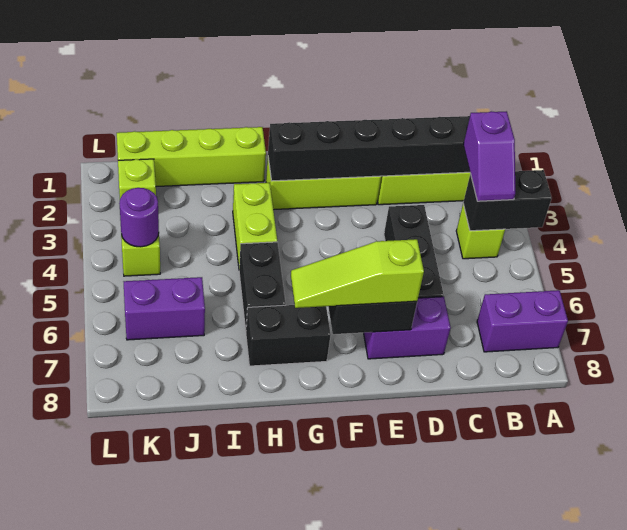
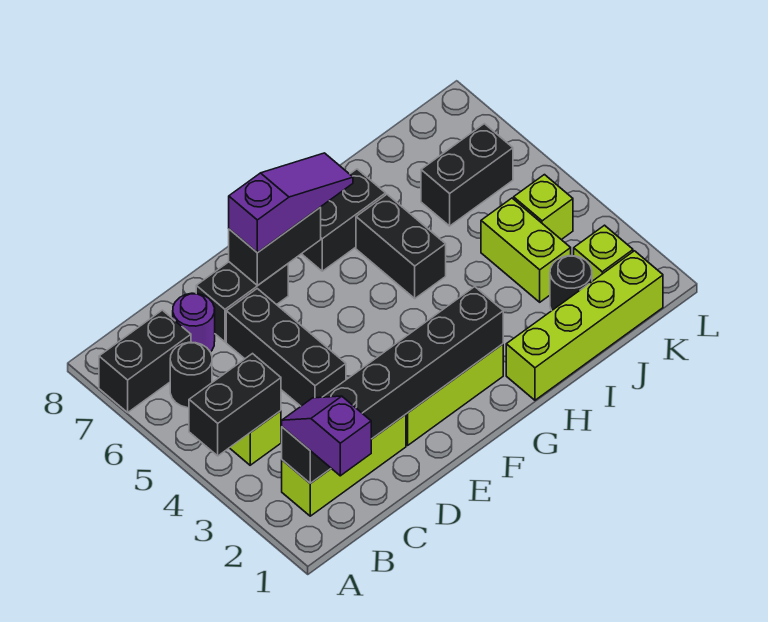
purple 1x2 brick [477,290,568,352] -> black 1x2 brick [99,310,191,412]
purple 1x2 slope [464,111,515,201] -> purple 1x2 slope moved to [282,396,371,476]
none -> black 1x1 round brick [170,342,212,408]
purple 1x2 brick [364,297,451,359] -> black 1x2 brick [196,262,288,342]
lime 1x3 slope [291,239,424,308] -> purple 1x3 slope [229,153,353,253]
lime 1x2 brick [233,183,277,266] -> lime 1x2 brick moved to [481,198,571,302]
none -> black 1x1 round brick [550,256,592,311]
purple 1x2 brick [124,277,205,340] -> black 1x2 brick [421,124,513,226]
purple 1x1 round brick [119,188,159,247] -> purple 1x1 round brick moved to [173,293,215,352]

